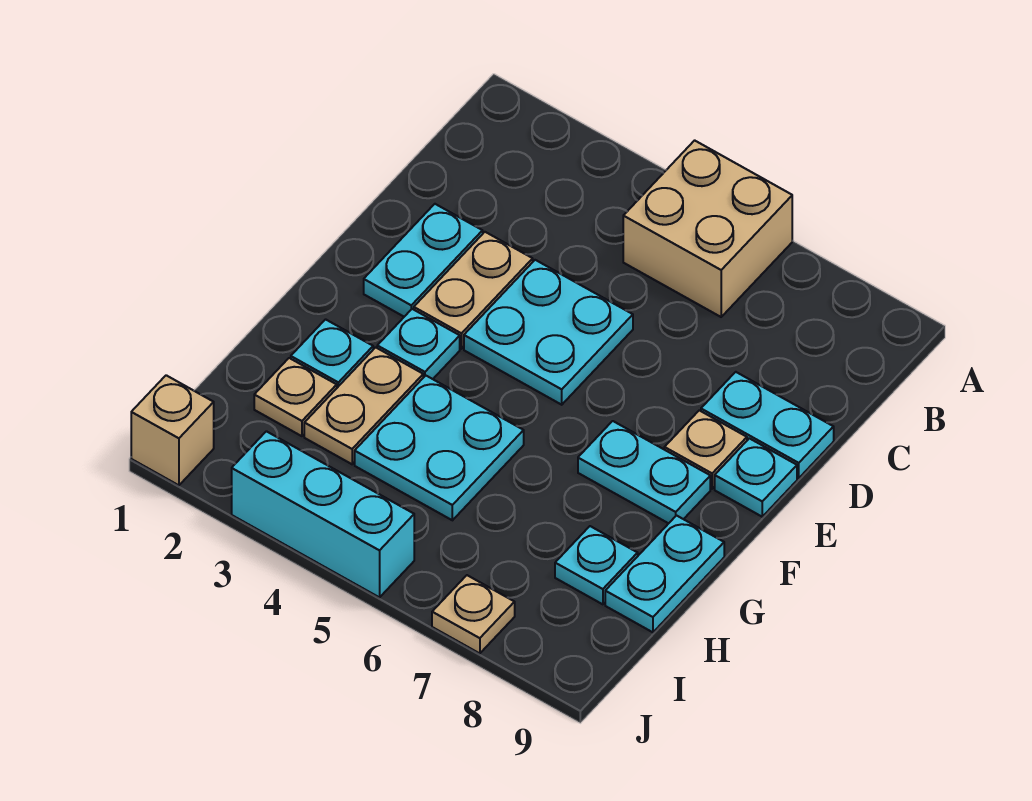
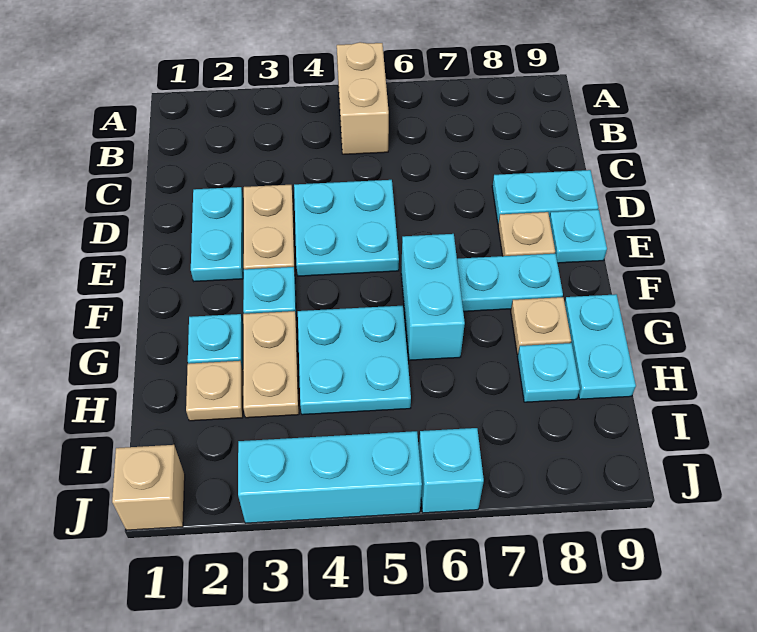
tan 2x2 brick [623,140,792,317] -> tan 1x2 brick [337,42,389,154]
none -> cyan 1x2 brick [401,234,465,360]
none -> cyan 1x1 brick [419,428,484,513]
tan 1x1 plate [432,575,515,653] -> tan 1x1 plate moved to [511,297,571,354]

